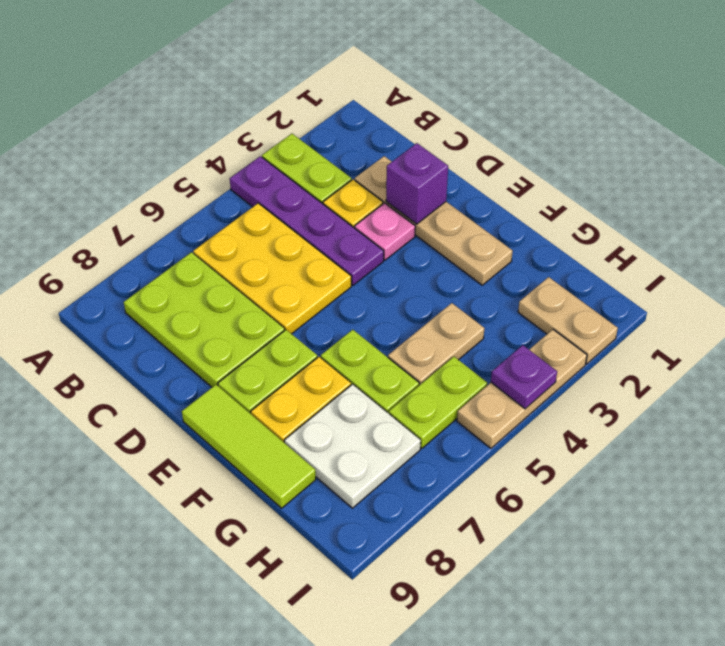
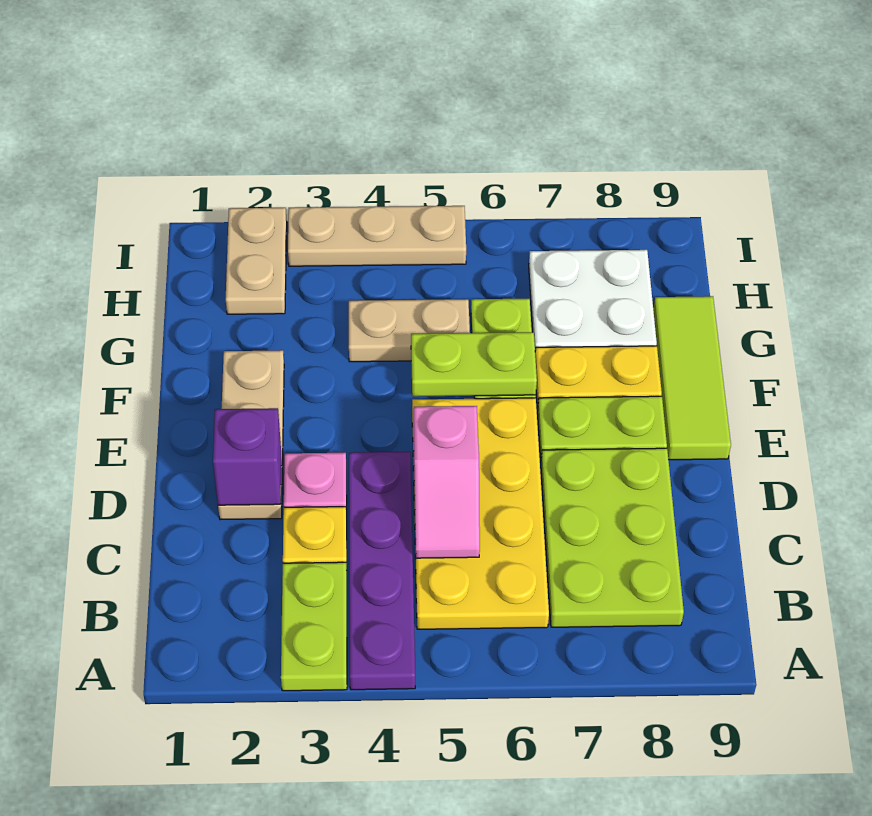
yellow 2x3 plate [193,203,351,334] -> yellow 2x4 plate [412,398,549,629]
tan 1x4 plate [355,156,513,285] -> tan 1x3 plate [218,350,284,520]
none -> pink 1x2 slope [413,406,480,558]
lime 1x2 plate [389,357,487,448] -> lime 1x2 plate moved to [411,332,537,397]
purple 1x1 plate [491,345,557,409] -> none

